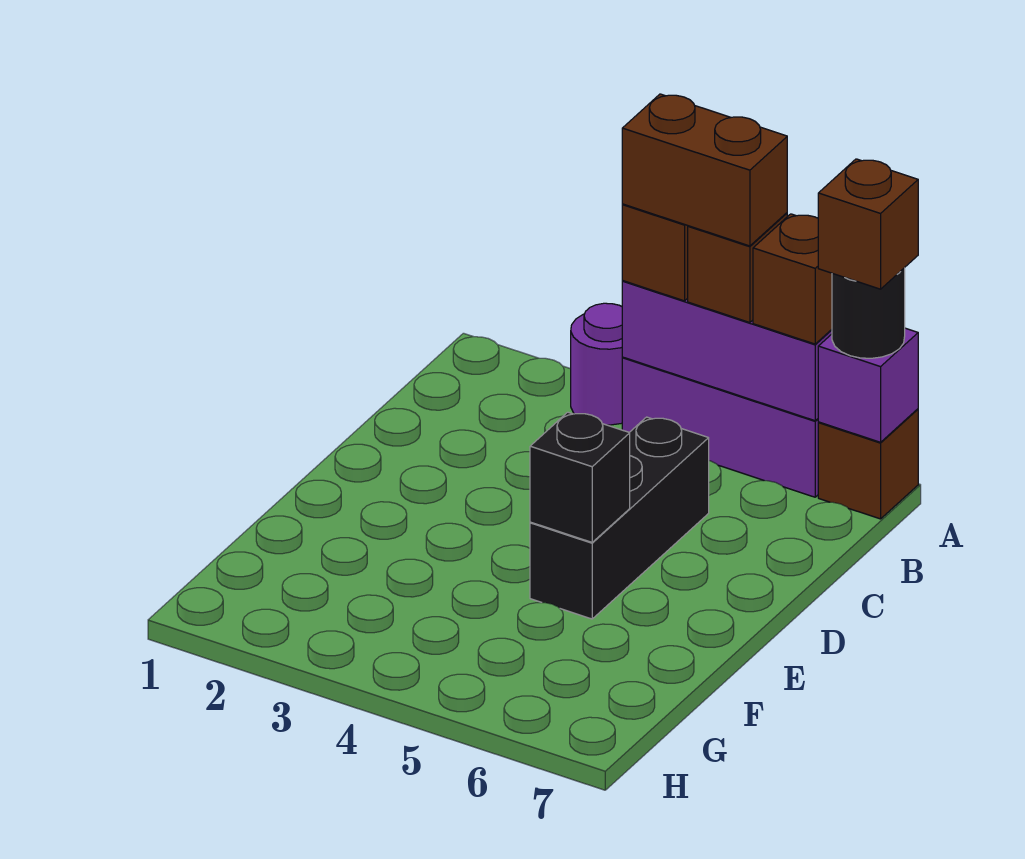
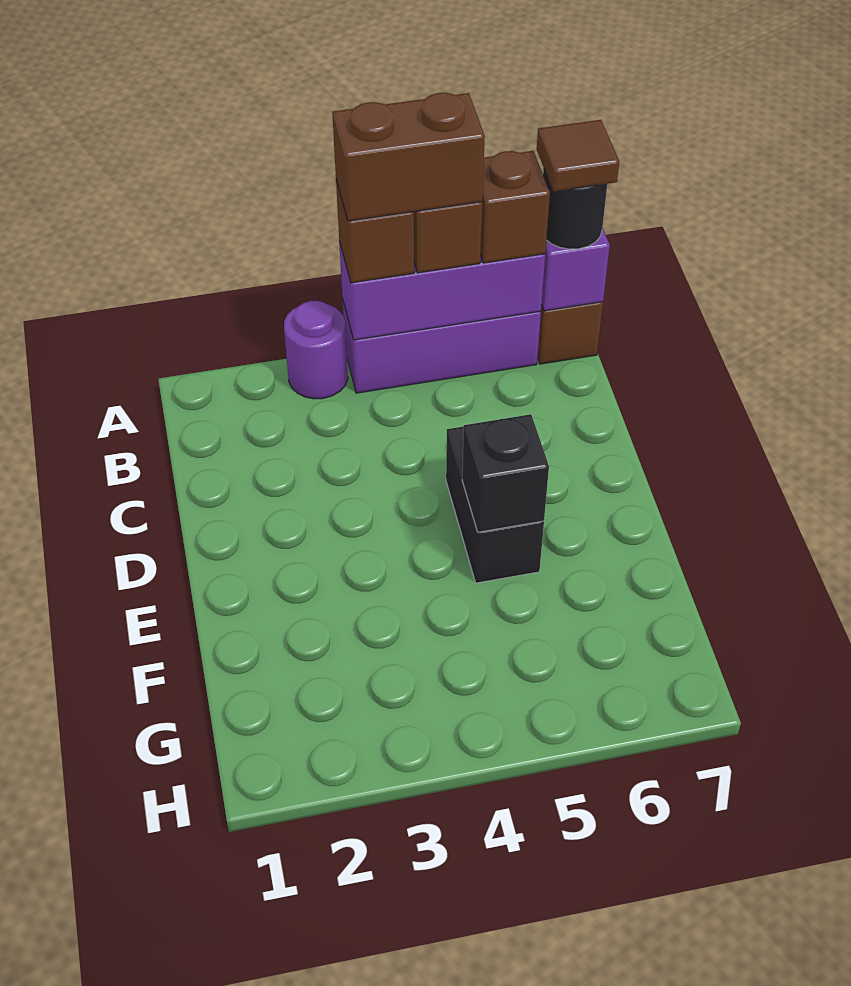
brown 1x1 brick [818,159,918,289] -> brown 1x1 tile [537,120,619,191]
black 1x3 brick [530,417,709,619] -> black 1x2 brick [446,426,544,583]

